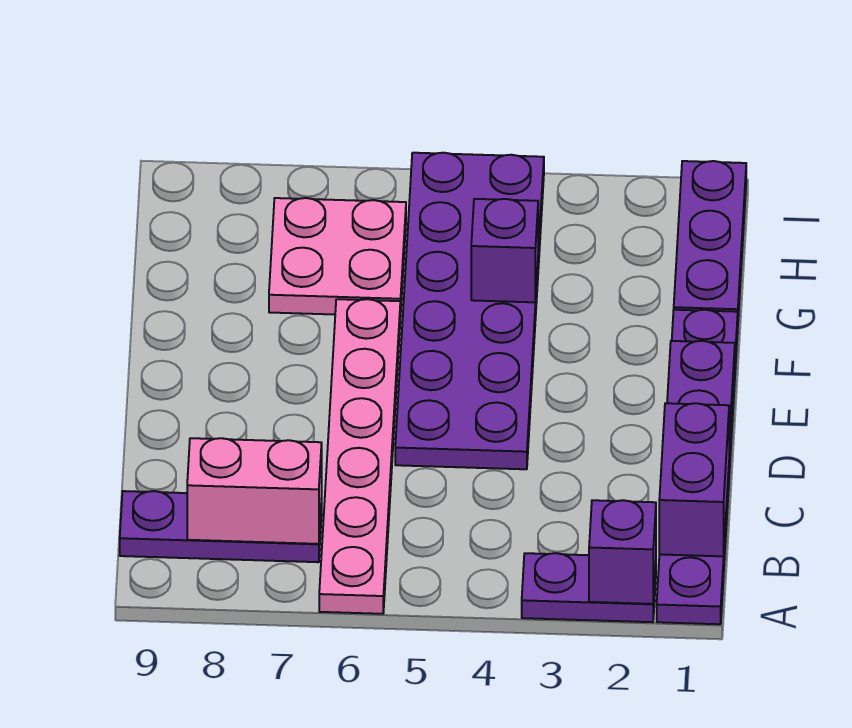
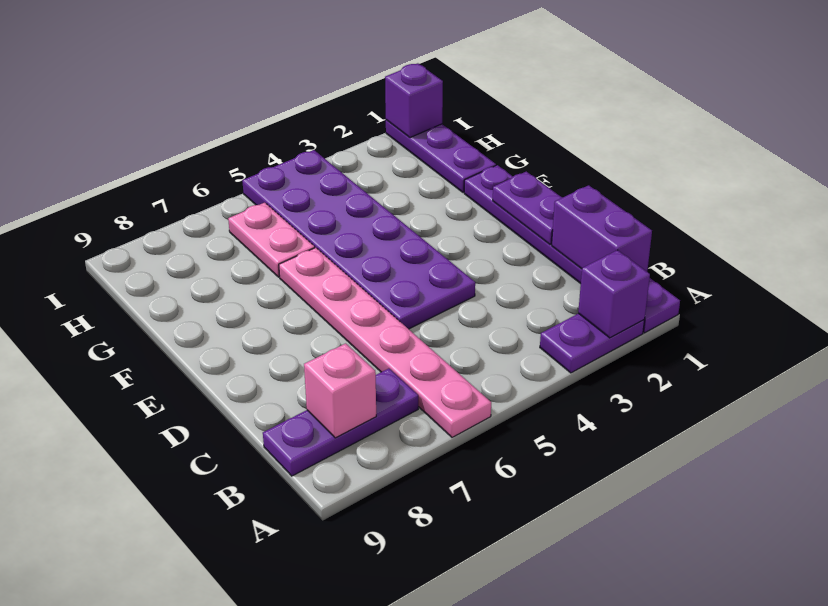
pink 1x2 brick [187,438,322,544] -> pink 1x1 brick [304,343,376,438]
purple 1x1 brick [471,199,538,302] -> purple 1x1 brick moved to [385,63,443,137]
pink 2x2 plate [269,198,406,316] -> pink 1x2 plate [228,203,315,277]

